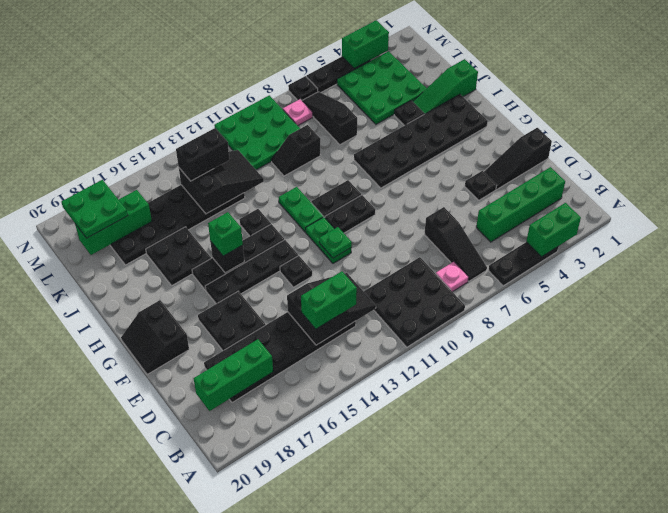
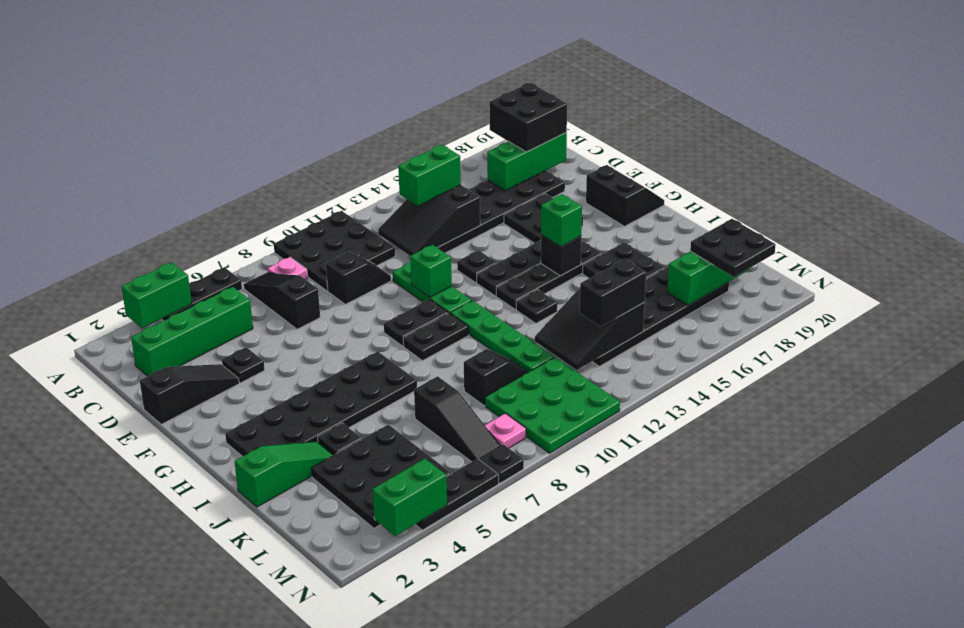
none -> black 2x2 brick [489,83,567,152]
none -> black 1x2 slope [326,252,391,304]
green 1x2 plate [306,217,352,264] -> green 1x3 plate [393,262,472,314]
green 1x1 plate [319,227,352,258] -> green 1x1 brick [410,245,452,297]
green 1x2 plate [279,187,323,232] -> green 1x4 plate [451,301,554,372]
green 3x3 plate [337,51,427,124] -> black 3x3 plate [311,424,451,528]
green 2x2 plate [61,180,128,238] -> black 2x2 plate [690,219,776,277]

